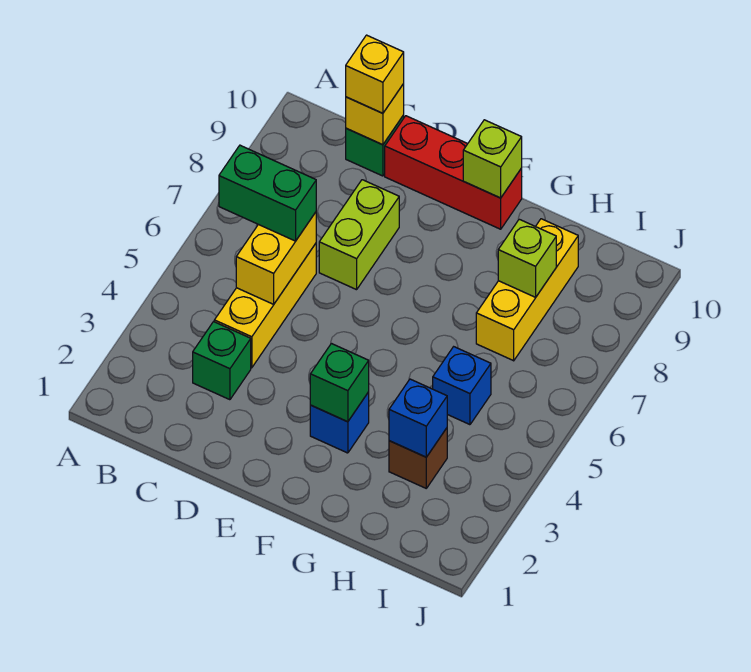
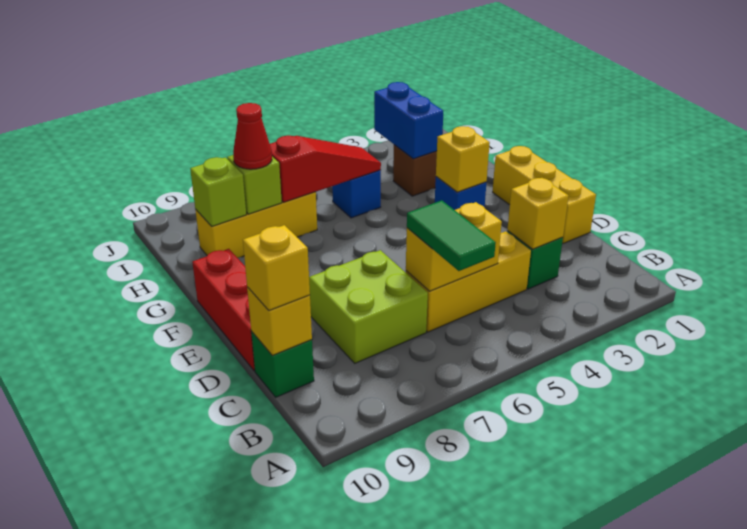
green 1x2 brick [219,145,316,241] -> green 1x2 tile [407,200,496,271]
none -> yellow 1x1 brick [507,178,569,249]
none -> yellow 1x3 brick [493,146,596,244]
lime 1x2 brick [319,180,399,290] -> lime 2x2 brick [309,250,428,363]
green 1x1 brick [310,344,369,422] -> yellow 1x1 brick [436,126,490,192]
lime 1x1 brick [463,120,522,198] -> lime 1x1 brick moved to [190,157,246,227]
blue 1x1 brick [389,379,447,457] -> blue 1x2 brick [374,82,443,159]
none -> red 1x3 slope [270,136,381,202]
none -> red 1x1 cone [233,103,272,169]

